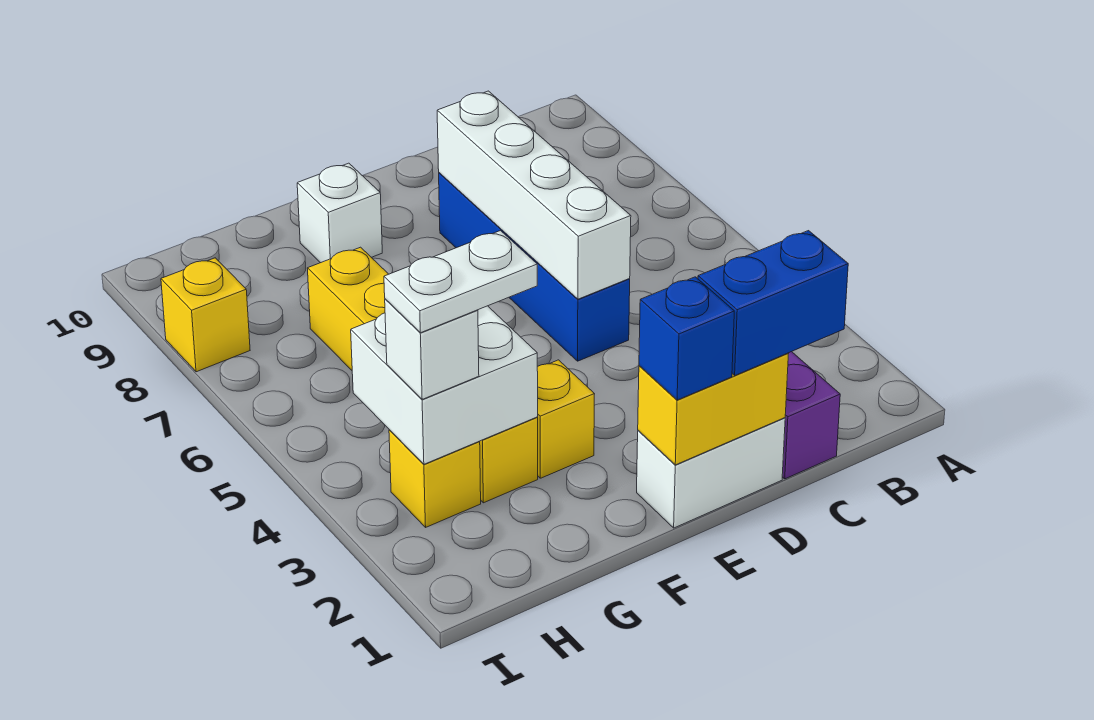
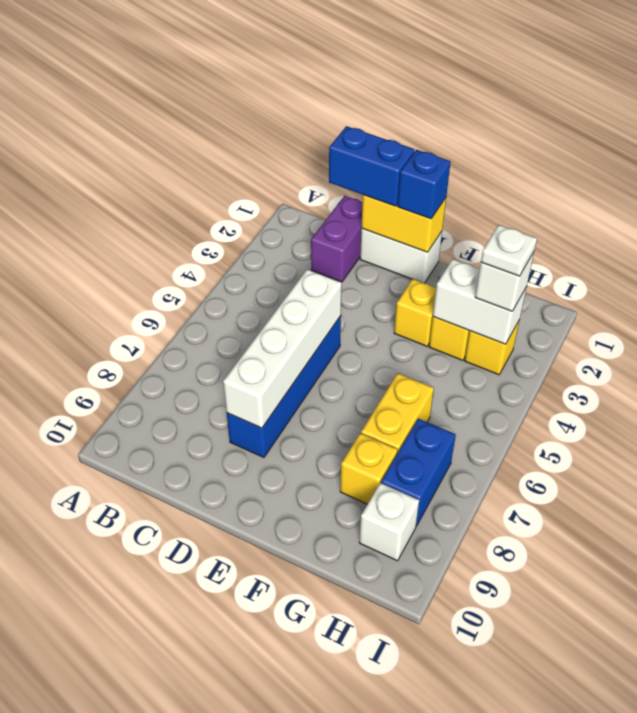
white 1x1 brick [297,163,382,263] -> white 1x1 brick moved to [359,483,419,561]
white 2x2 brick [351,306,538,464] -> white 1x2 brick [433,259,527,344]
white 1x2 plate [384,231,537,333] -> white 1x1 plate [481,225,537,276]
none -> blue 1x2 brick [381,419,456,526]
yellow 1x1 brick [161,258,250,372] -> yellow 1x1 brick moved to [340,433,398,504]

